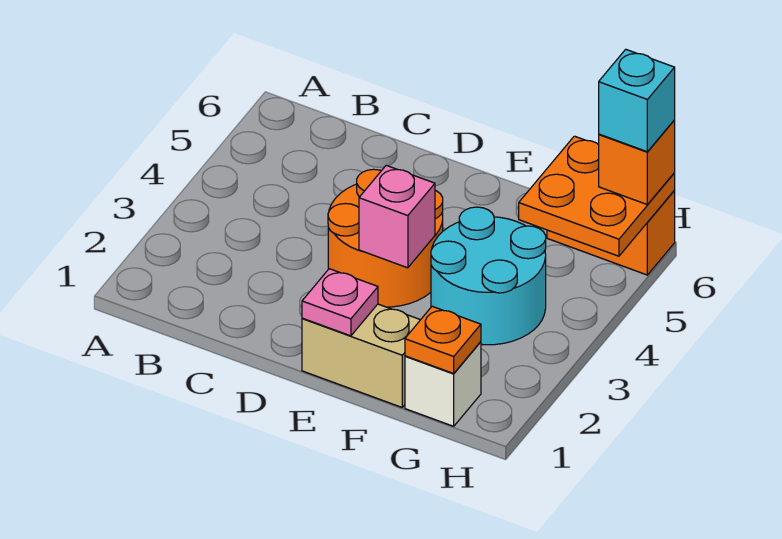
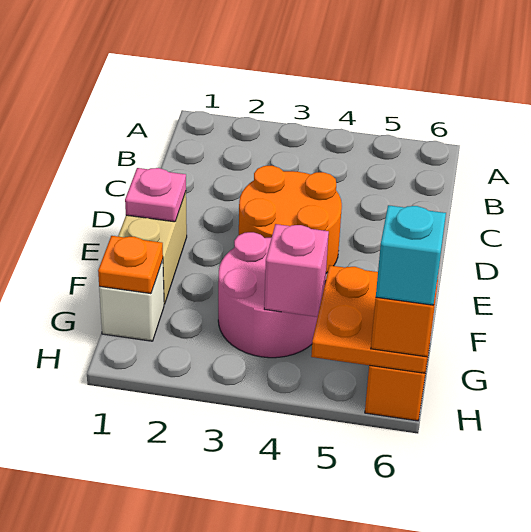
pink 1x1 brick [359,165,435,268] -> pink 1x1 brick moved to [264,224,329,317]
cyan 2x2 round brick [431,207,546,345] -> pink 2x2 round brick [218,232,326,358]

